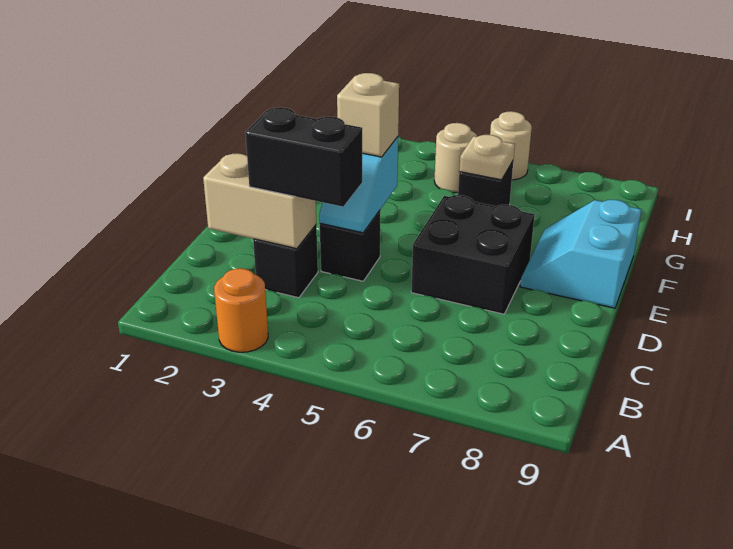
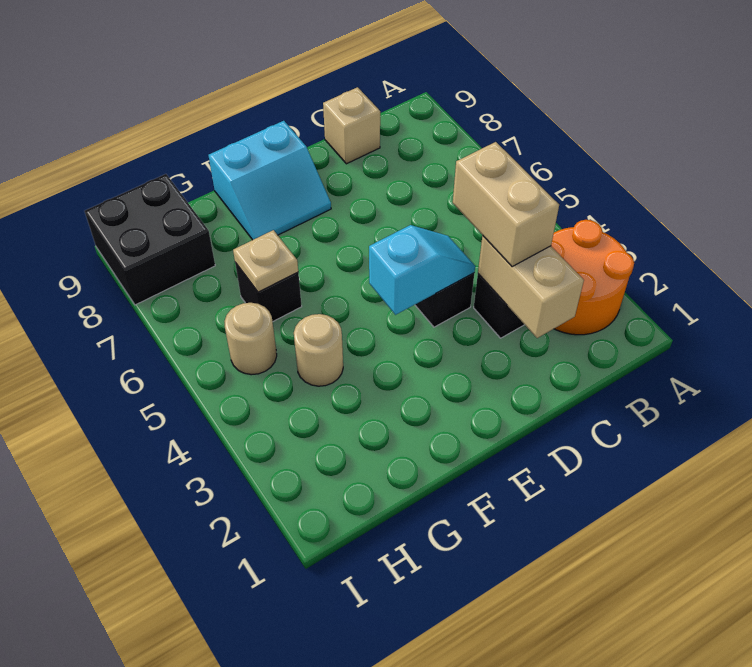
orange 1x1 round brick [214,268,268,352] -> orange 2x2 round brick [551,220,634,335]
black 1x2 brick [245,107,362,207] -> tan 1x2 brick [453,142,559,267]
black 2x2 brick [411,195,535,314] -> black 2x2 brick moved to [85,174,215,305]
tan 1x1 brick [337,73,399,157] -> tan 1x1 brick moved to [323,87,380,164]
tan 1x1 round brick [490,111,532,180] -> tan 1x1 round brick moved to [294,314,343,386]

